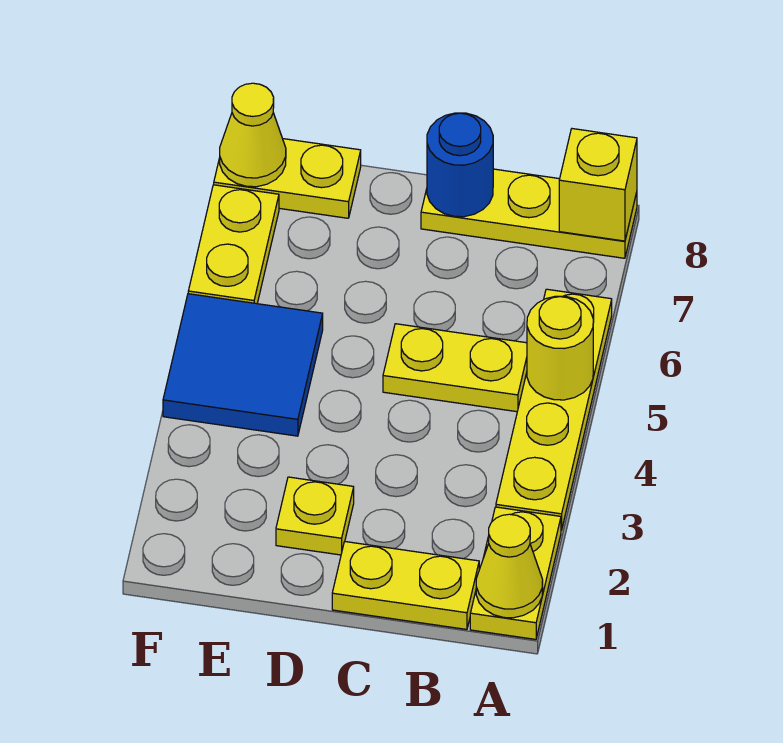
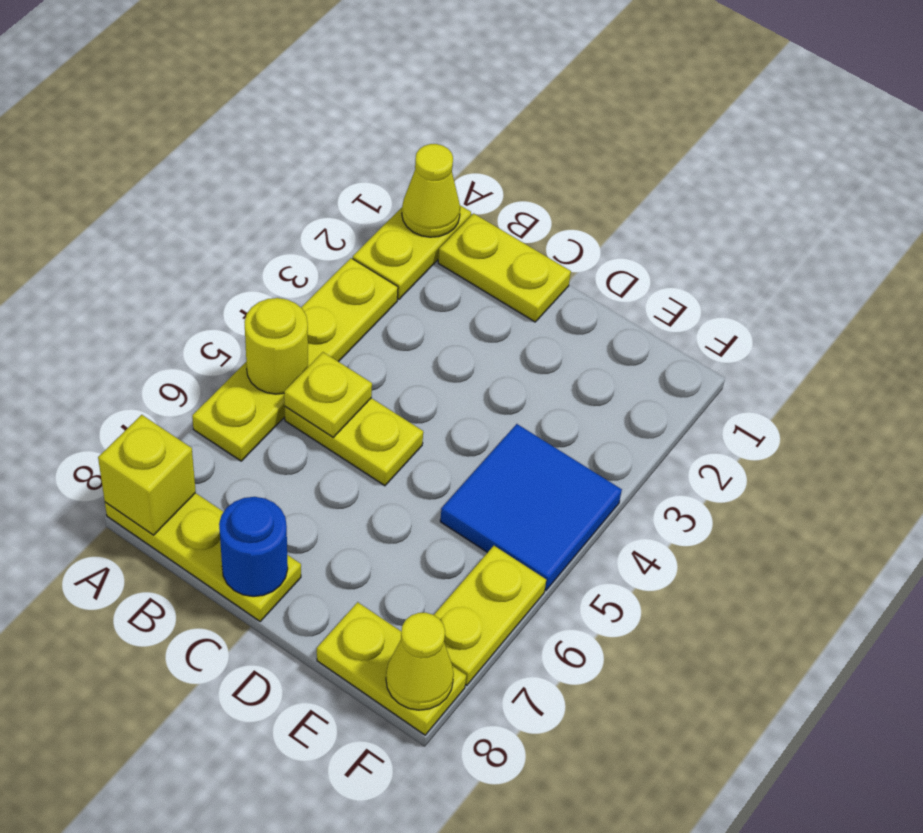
yellow 1x1 plate [276,477,354,555] -> yellow 1x1 plate moved to [284,352,372,437]

